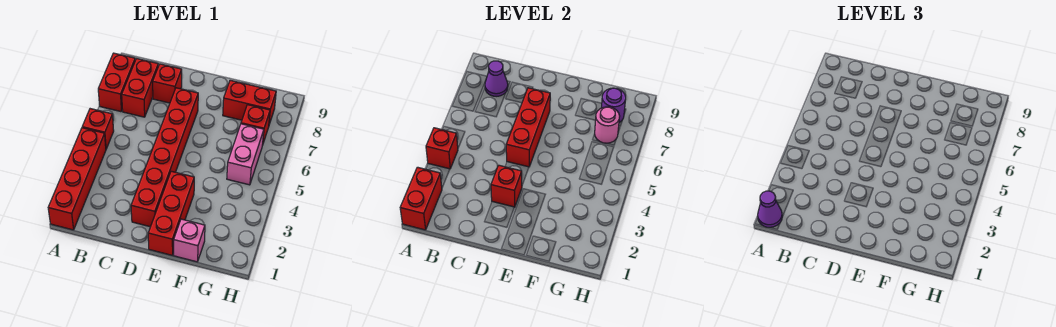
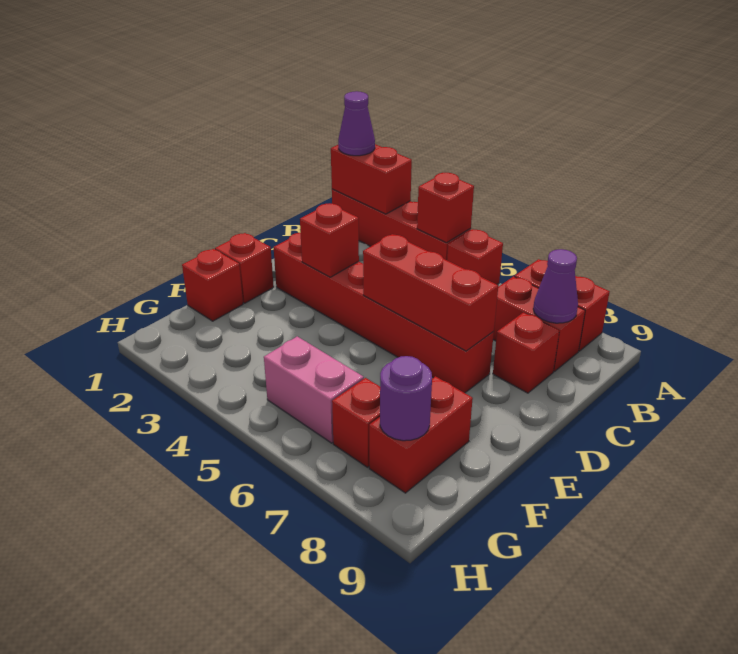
red 1x3 brick [148,171,194,255] -> red 1x1 brick [215,233,274,303]
pink 1x1 brick [174,219,205,262] -> red 1x1 brick [182,249,243,321]
pink 1x1 round brick [595,107,620,143] -> none

